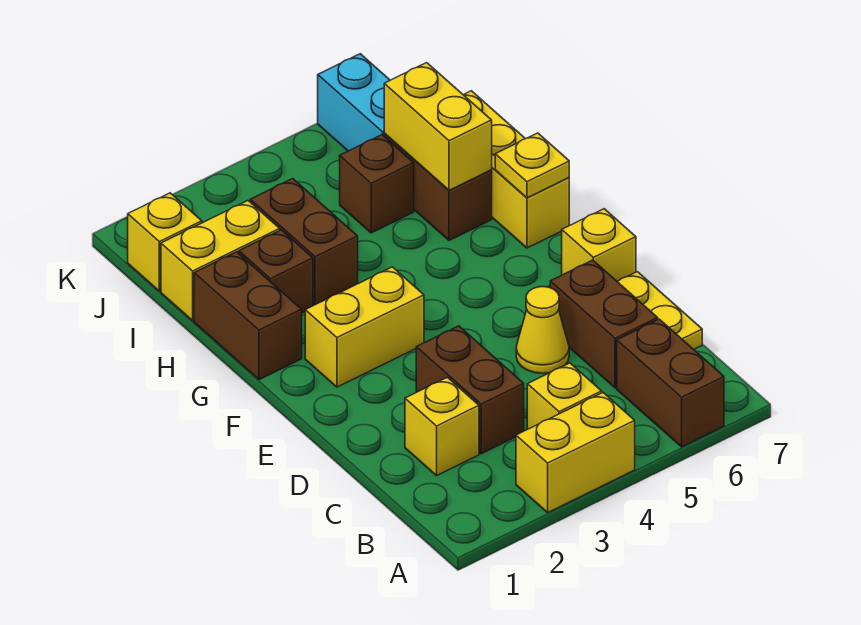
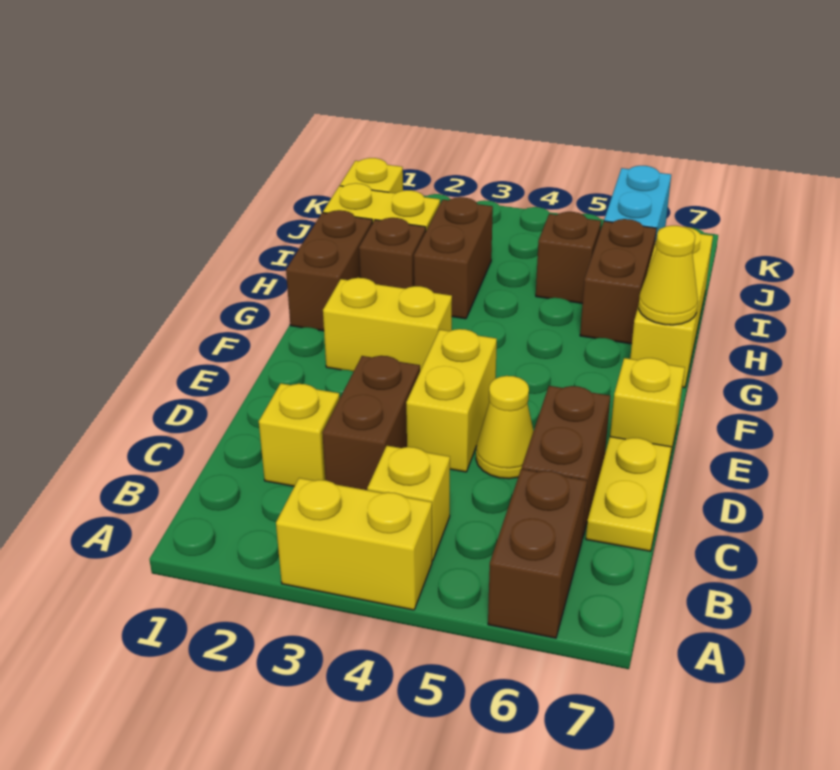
yellow 1x1 plate [495,133,569,198] -> yellow 1x1 cone [639,226,698,325]
yellow 1x2 brick [384,63,492,190] -> yellow 1x2 brick moved to [406,329,497,472]

